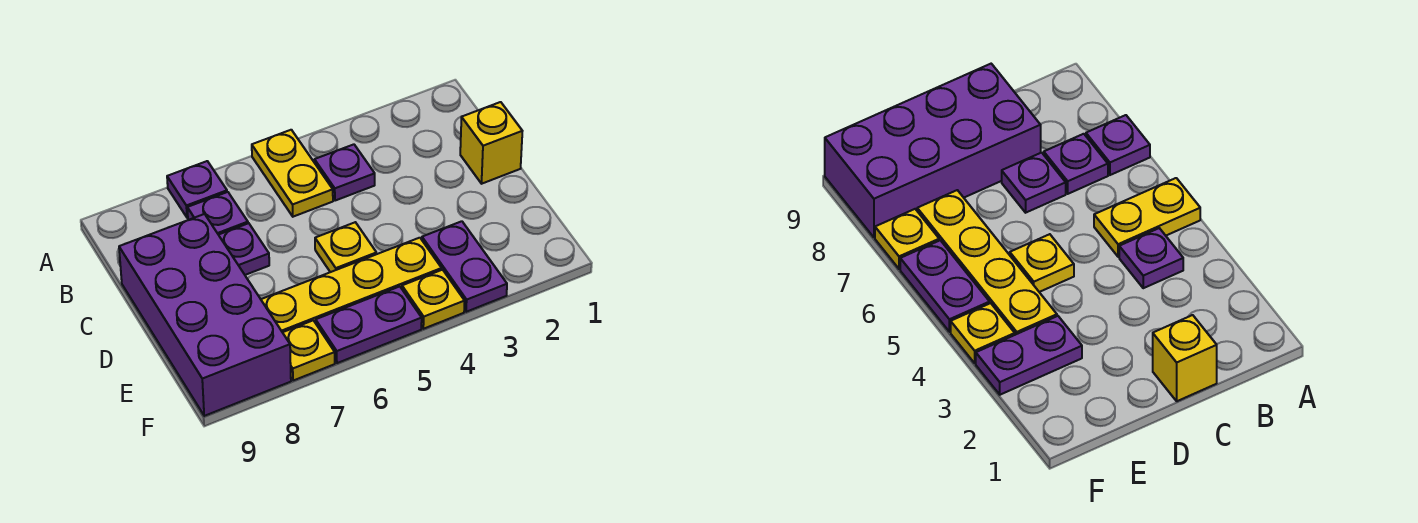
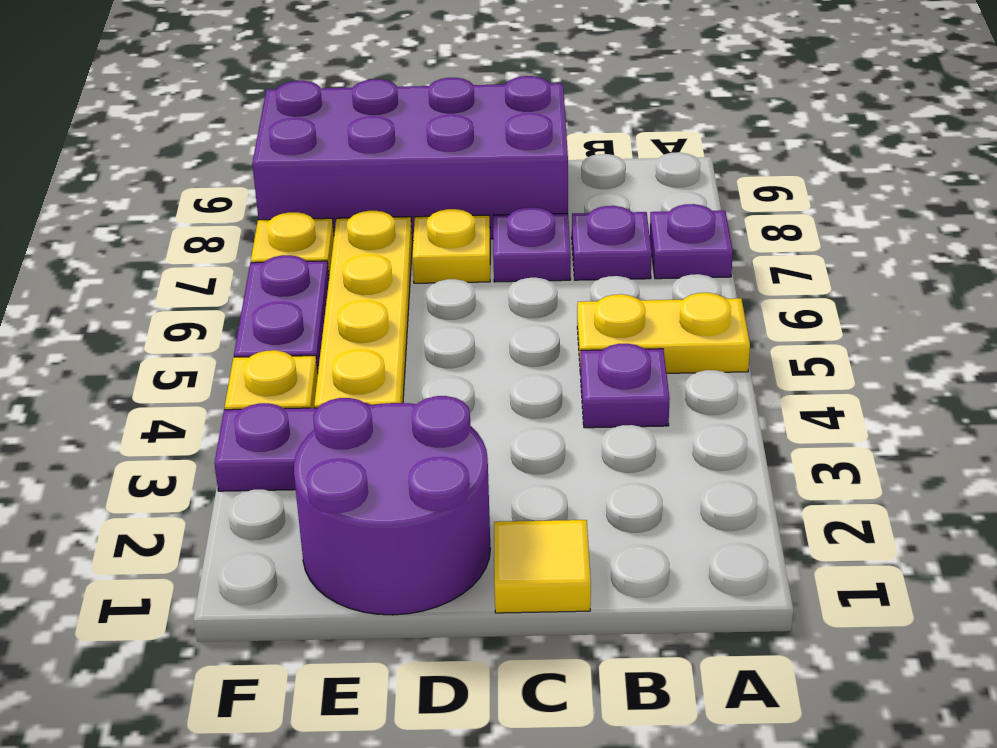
yellow 1x1 brick [460,102,522,184] -> yellow 1x1 tile [494,520,591,613]
none -> purple 2x2 round brick [294,396,490,615]
yellow 1x1 plate [315,222,376,272] -> yellow 1x1 plate moved to [412,209,490,283]

